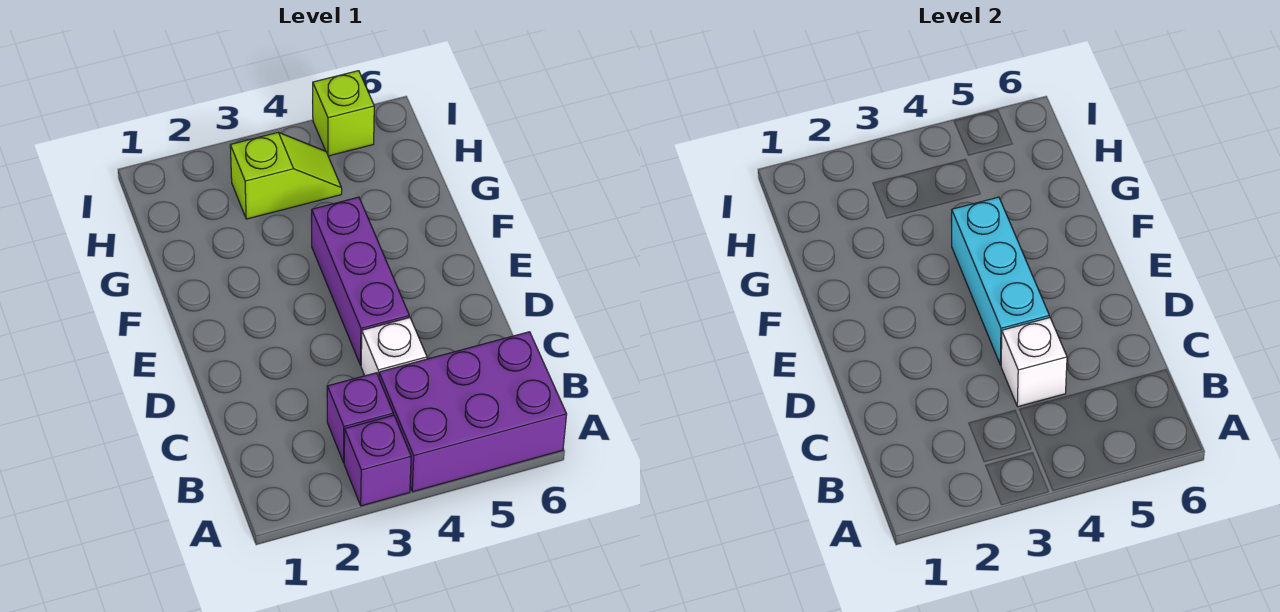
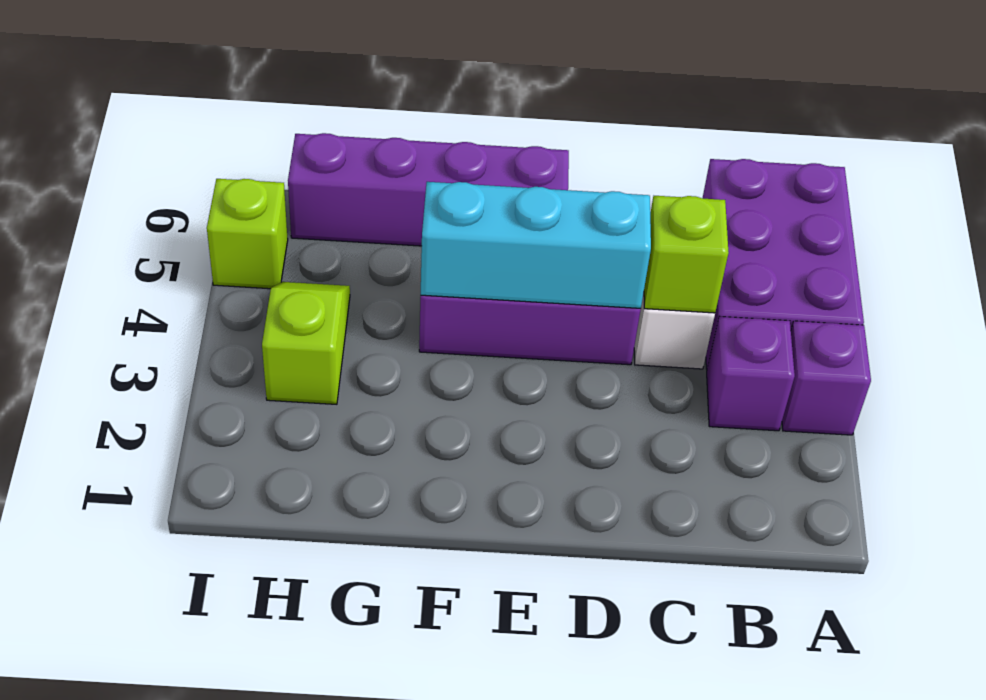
white 1x1 brick [1001,318,1067,407] -> lime 1x1 brick [644,196,729,313]
none -> purple 1x4 brick [288,133,569,246]

